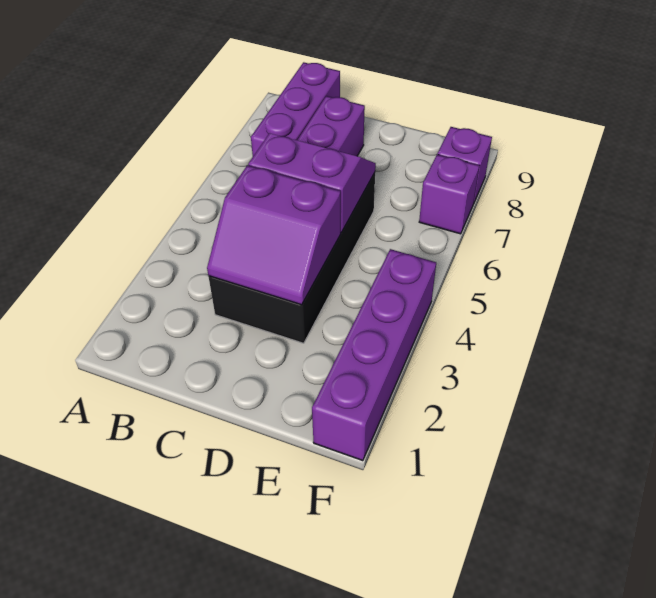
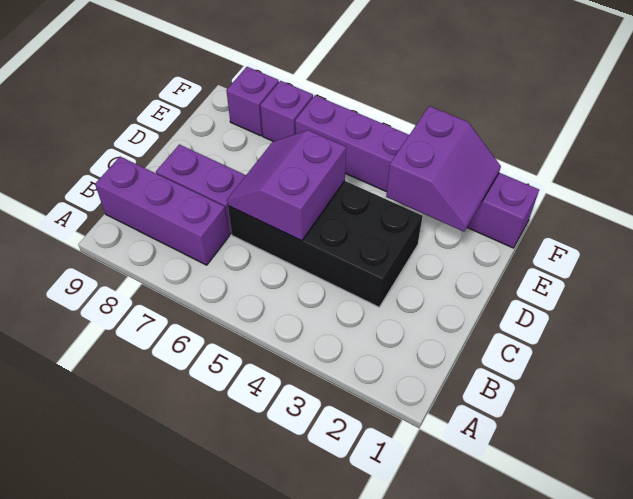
purple 2x2 slope [207,165,341,305] -> purple 2x2 slope moved to [386,106,501,232]
purple 1x4 brick [312,249,436,461] -> purple 1x6 brick [295,95,539,248]

